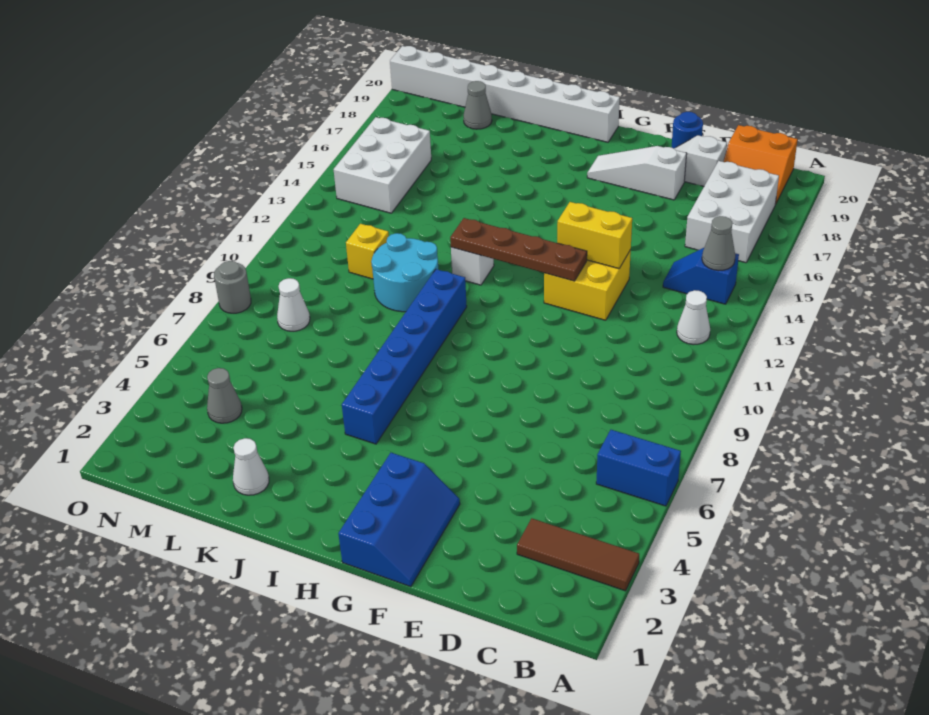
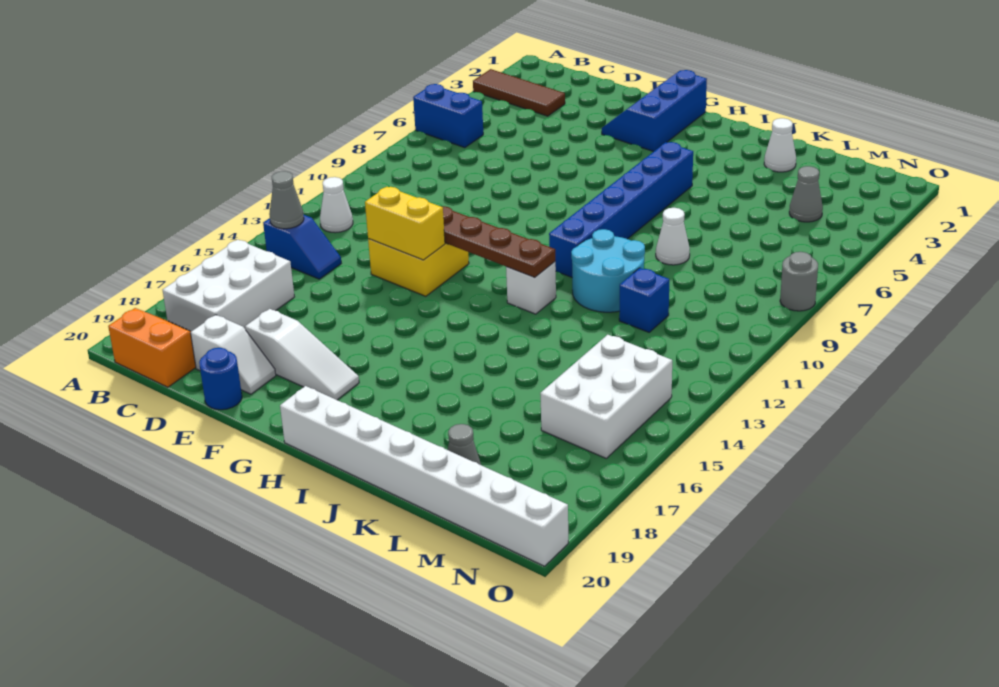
yellow 1x1 brick [346,224,389,279] -> blue 1x1 brick [619,268,669,332]
white 1x1 cone [277,278,310,331] -> white 1x1 cone moved to [656,208,690,265]

